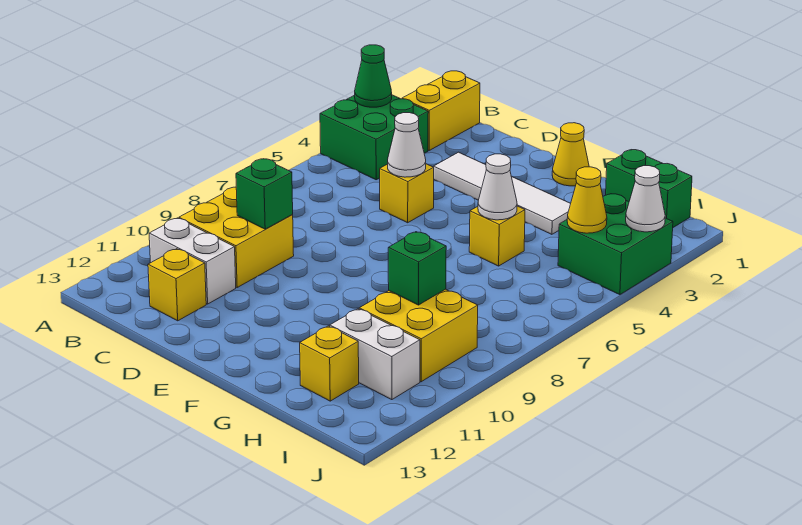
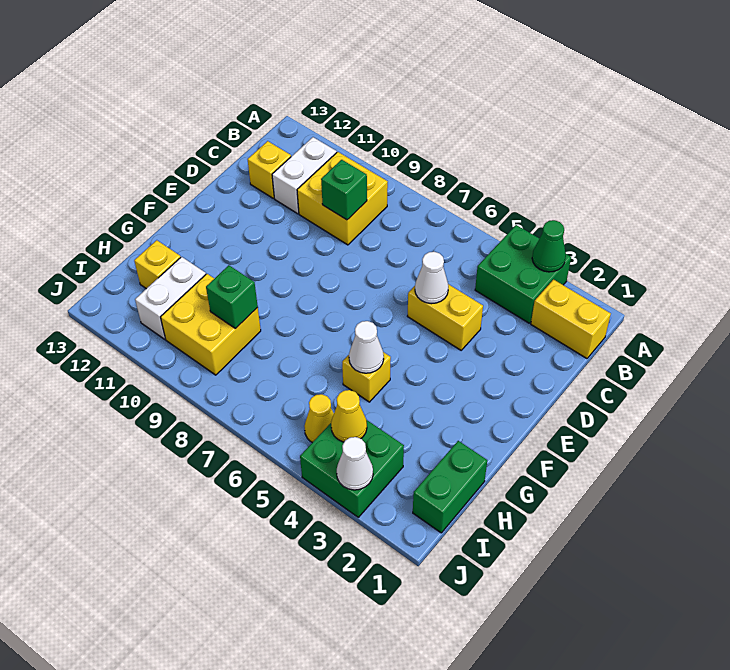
white 1x4 tile [433,152,571,234] -> none
yellow 1x1 brick [380,164,434,223] -> yellow 1x2 brick [407,284,483,350]
yellow 1x1 cone [552,123,589,186] -> yellow 1x1 cone moved to [304,394,334,443]

